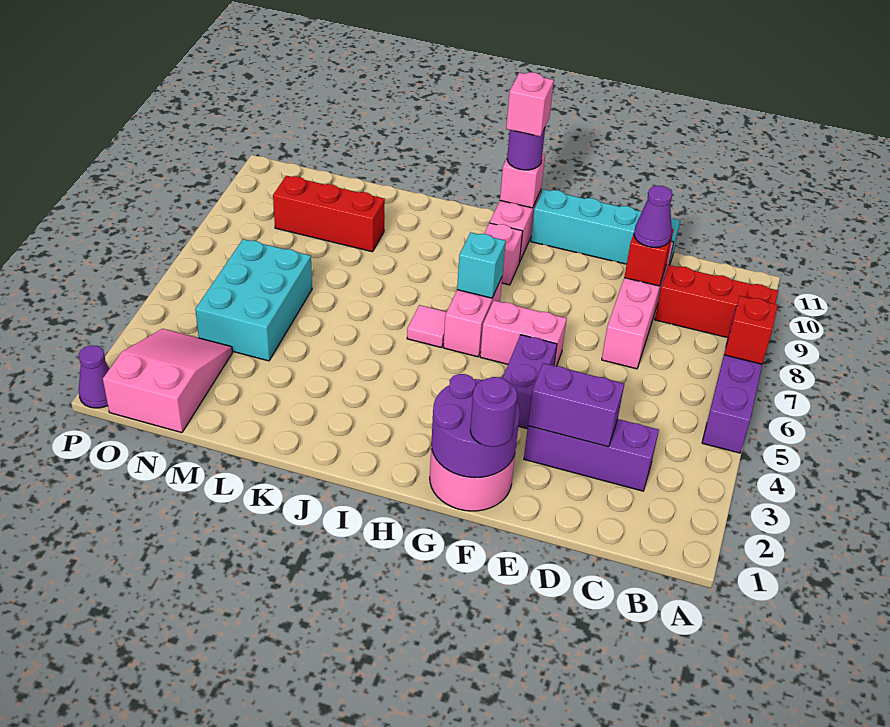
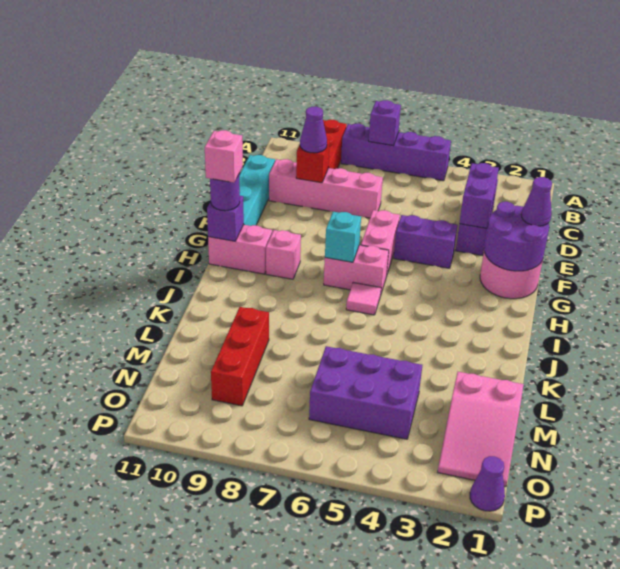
red 1x1 brick [725,296,778,364] -> purple 1x1 brick [369,100,401,146]
purple 1x1 round brick [470,377,517,447] -> purple 1x1 cone [521,177,552,226]
pink 1x1 brick [500,153,545,208] -> purple 1x1 brick [207,196,244,241]
cyan 2x3 brick [195,239,312,361] -> purple 2x3 brick [309,346,422,439]
pink 2x3 slope [103,329,232,433] -> pink 2x3 slope turned to [438,372,524,487]

